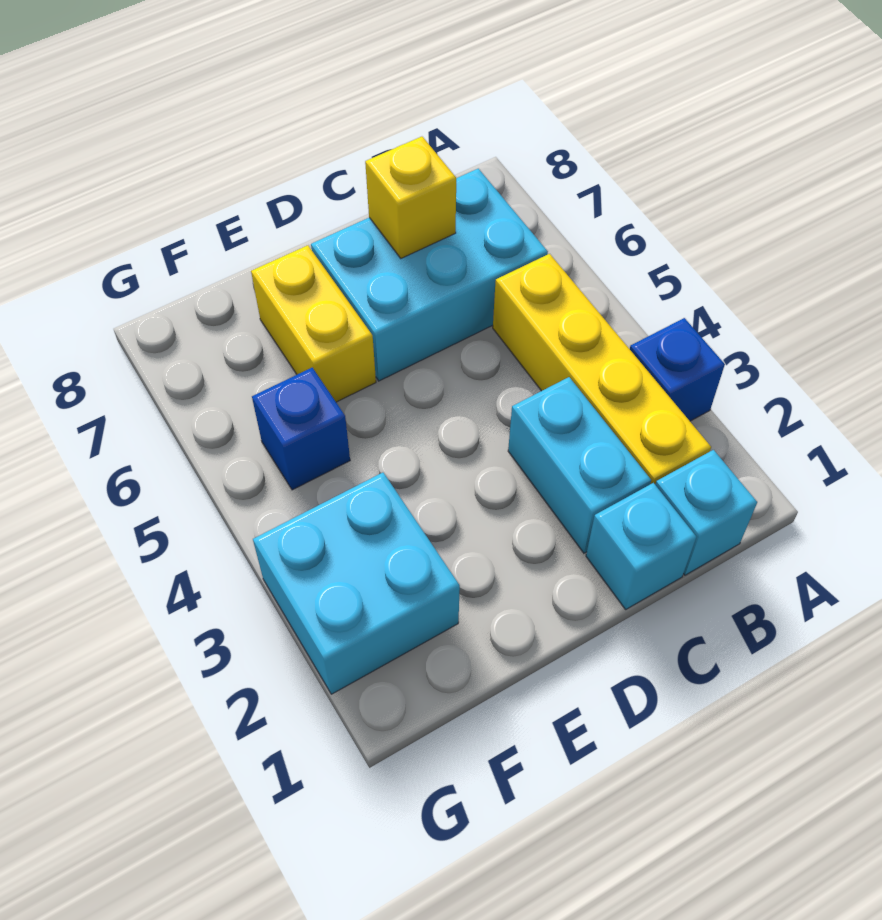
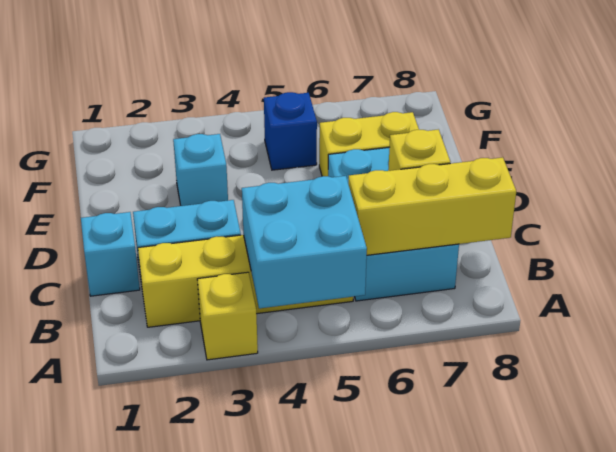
blue 1x1 brick [630,318,725,421] -> yellow 1x1 brick [197,272,258,360]
cyan 1x1 brick [655,450,757,575] -> cyan 1x1 brick moved to [173,134,228,206]
none -> yellow 1x3 brick [348,157,516,255]
cyan 2x2 brick [253,473,460,694] -> cyan 2x2 brick moved to [242,176,367,308]

